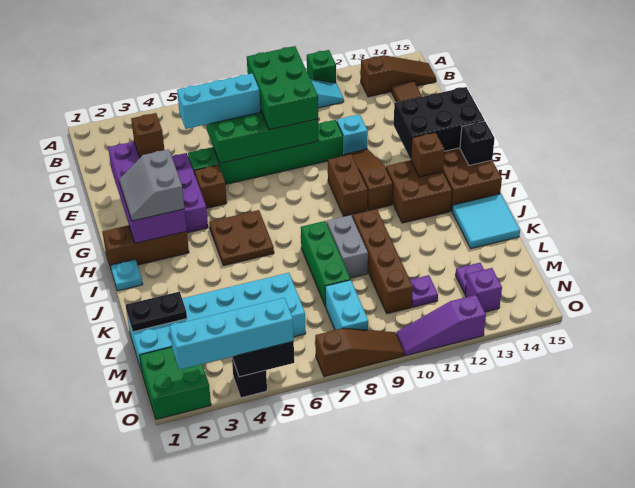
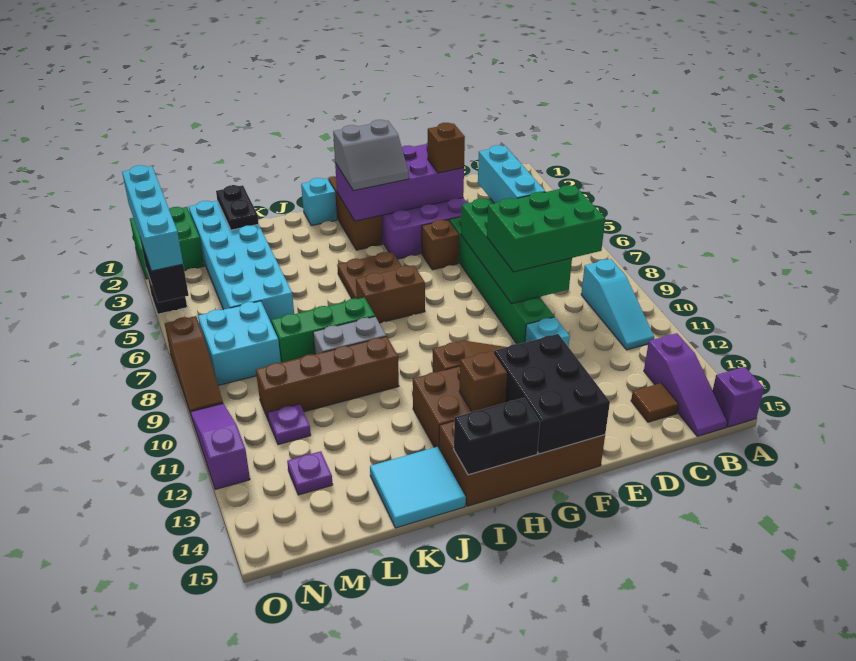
green 1x1 brick [307,50,336,83] -> none
brown 1x3 slope [361,55,436,97] -> purple 1x3 slope [644,333,728,436]
grey 2x2 slope [119,149,184,221] -> grey 2x2 slope turned to [333,120,409,191]
brown 1x2 brick [328,154,368,216] -> brown 1x2 brick moved to [356,265,425,323]
black 1x1 brick [460,121,495,165] -> black 1x2 brick [454,398,540,475]
cyan 1x1 plate [111,259,143,291] -> cyan 1x1 brick [301,178,337,226]
cyan 1x2 brick [325,280,368,330] -> cyan 2x2 brick [198,301,281,385]
purple 1x1 brick [465,268,502,312] -> purple 1x1 brick moved to [713,367,764,427]

